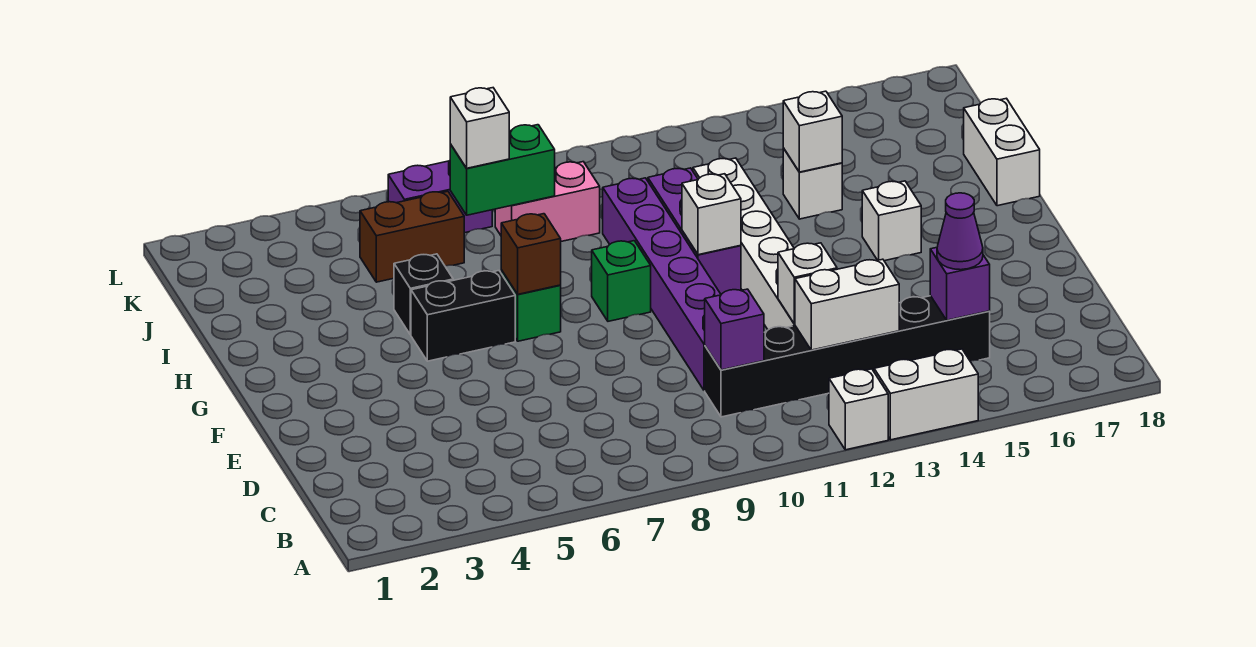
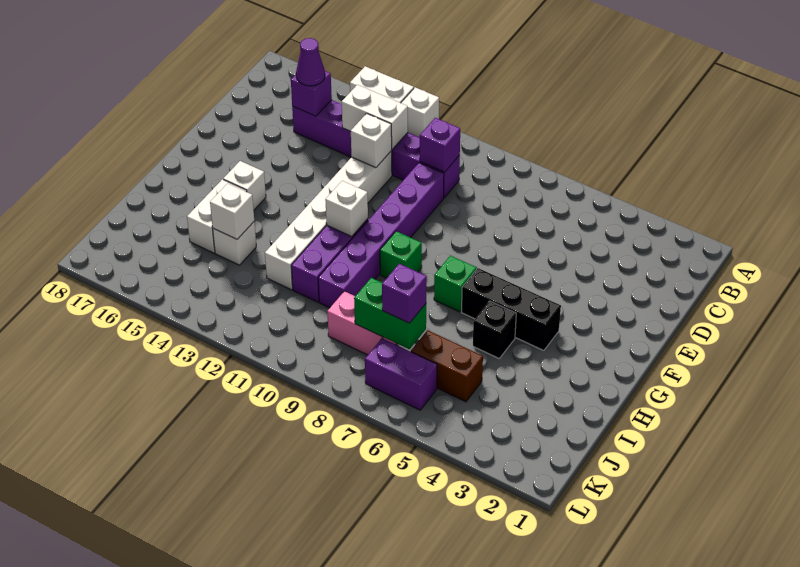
black 1x6 brick [705,296,990,417] -> purple 1x6 brick [292,100,460,198]
black 1x2 brick [411,271,515,361] -> black 1x3 brick [461,268,561,350]
brown 1x1 brick [501,214,561,294] -> none
white 1x2 brick [964,98,1040,206] -> white 1x2 brick moved to [187,179,247,253]
white 1x1 brick [450,88,509,168] -> purple 1x1 brick [382,264,427,323]

